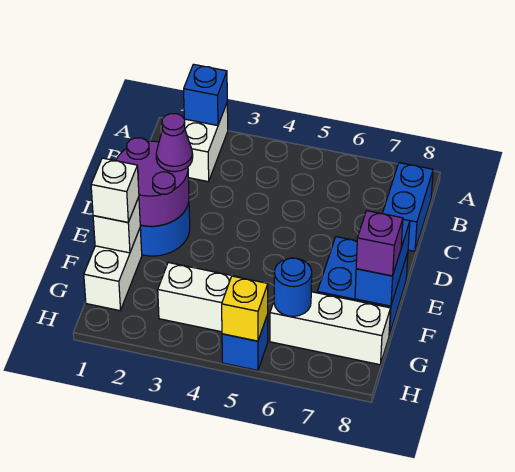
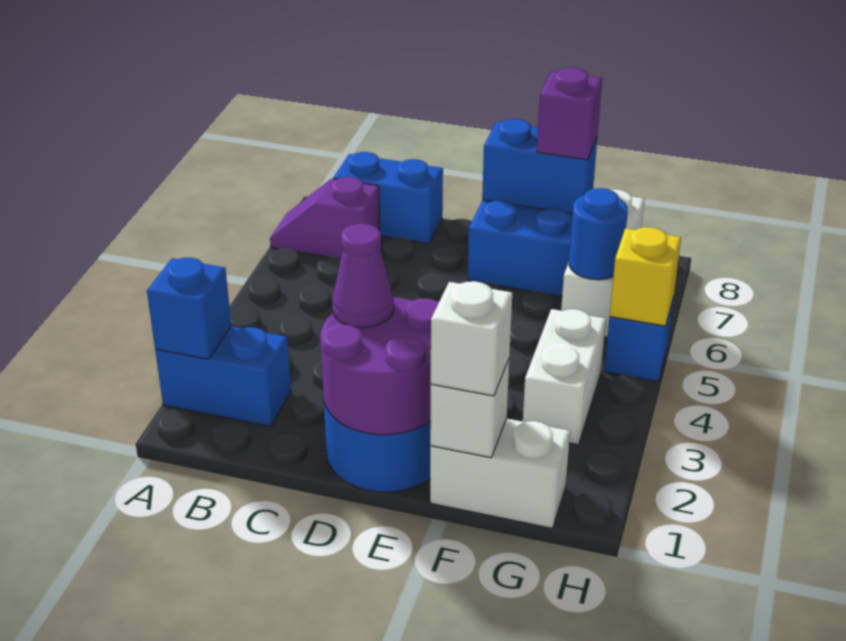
white 1x2 brick [185,104,228,182] -> blue 1x2 brick [155,326,291,427]
none -> purple 1x2 slope [270,177,380,258]

